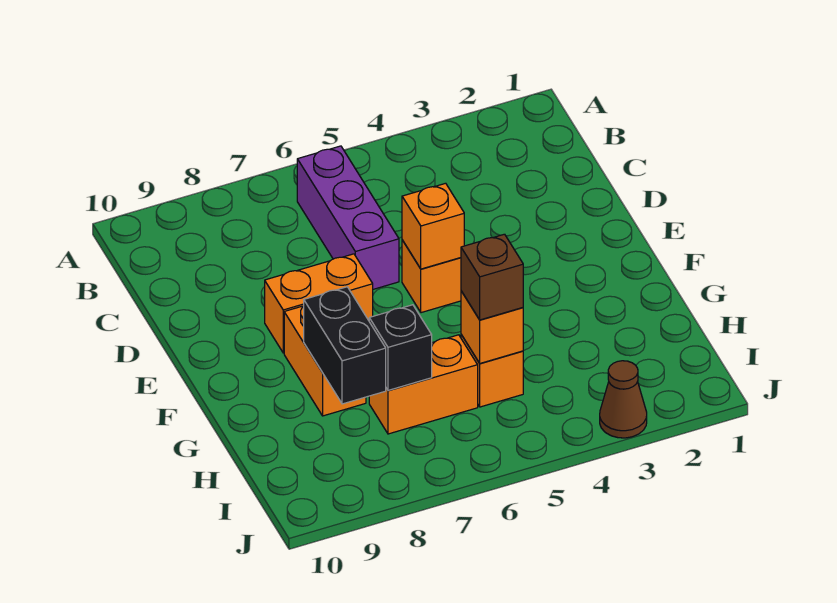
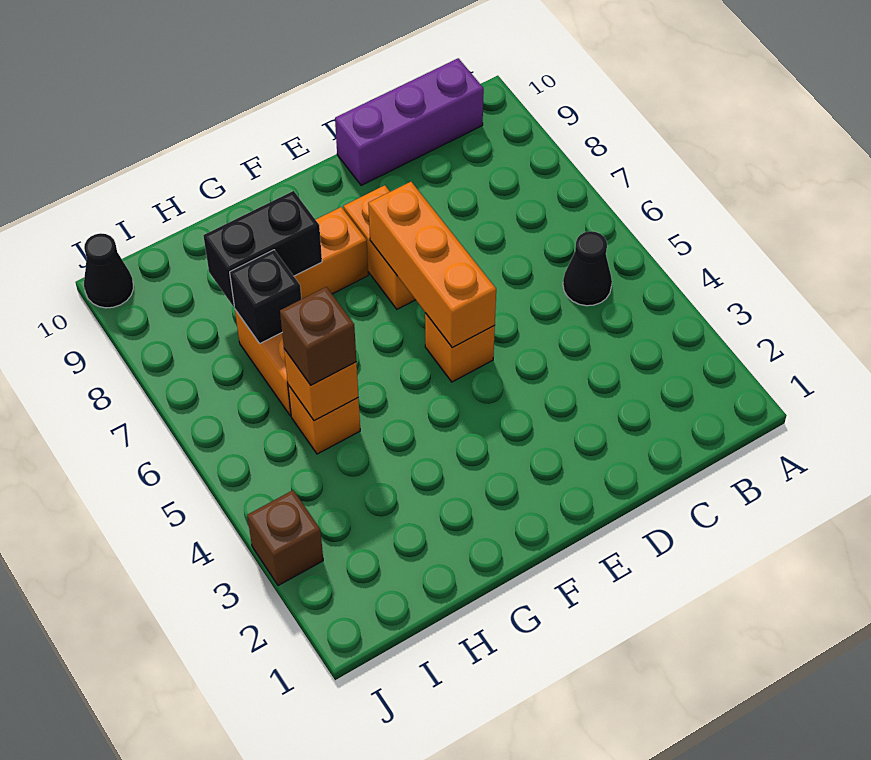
none -> black 1x1 cone [563,231,612,306]
purple 1x3 brick [297,146,399,289] -> purple 1x3 brick moved to [335,58,484,186]
orange 1x1 brick [402,183,464,269] -> orange 1x3 brick [368,182,496,348]
brown 1x1 cone [600,361,647,438] -> brown 1x1 brick [247,490,323,586]
none -> black 1x1 cone [84,233,133,308]

